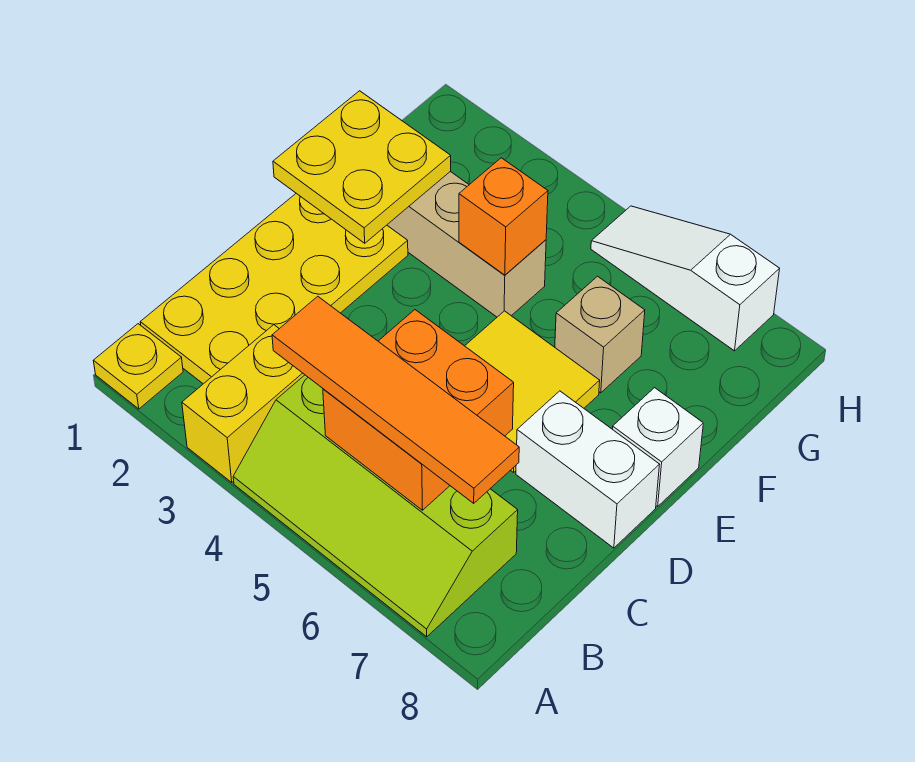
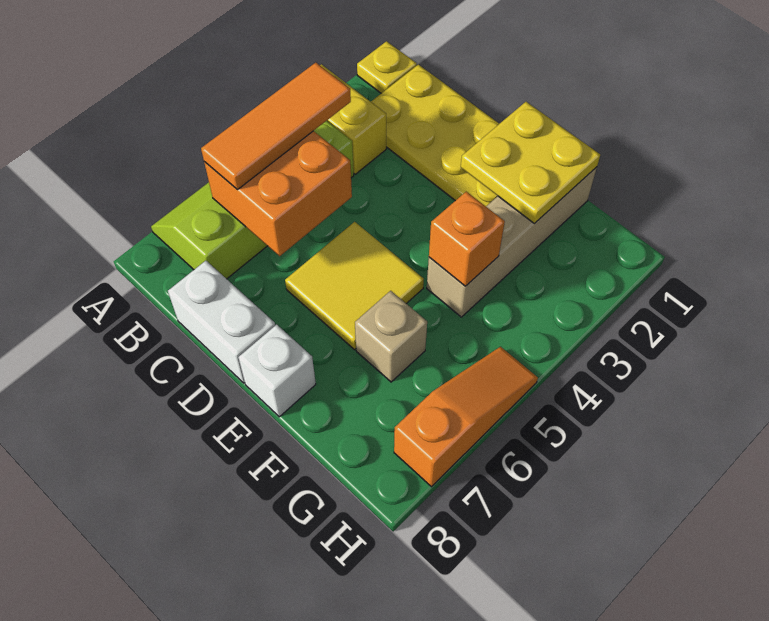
orange 1x4 tile [272,296,519,503] -> orange 1x3 tile [201,63,351,190]
white 1x2 brick [516,391,660,548] -> white 1x2 brick turned to [168,261,275,383]
white 1x3 slope [591,206,780,351] -> orange 1x3 slope [394,347,538,487]

